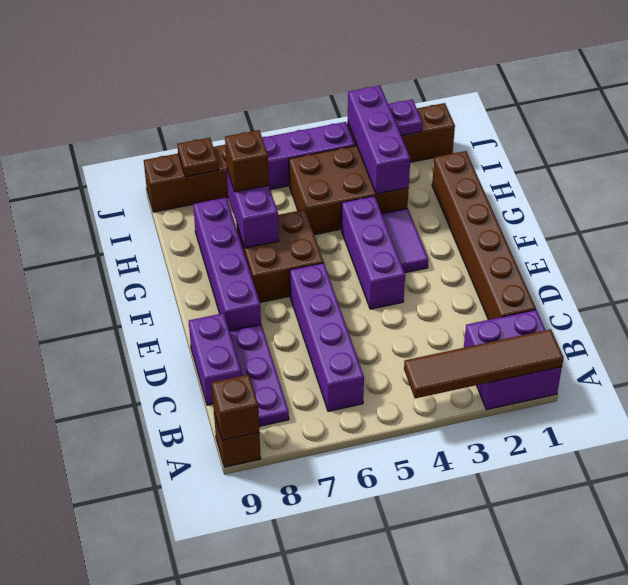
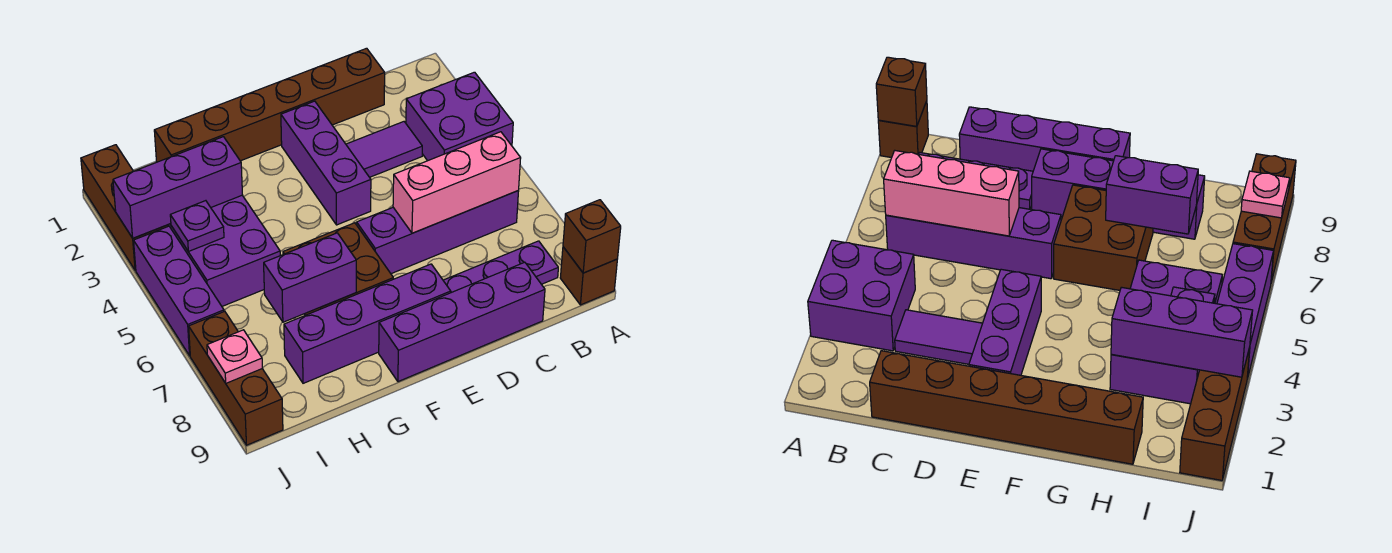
purple 2x2 brick [464,310,562,410] -> purple 2x2 brick moved to [406,72,513,161]
brown 1x4 tile [404,329,564,398] -> none
none -> pink 1x3 brick [393,132,521,233]
purple 1x2 brick [189,313,241,405] -> purple 1x4 brick [379,262,545,382]
purple 1x3 brick [341,196,405,309] -> purple 1x3 brick turned to [281,101,371,225]
purple 1x2 tile [382,208,428,273] -> purple 1x2 tile moved to [346,122,422,177]
brown 2x3 brick [289,146,409,235] -> purple 2x3 brick [168,195,280,306]
brown 1x1 brick [225,130,269,192] -> none
purple 1x1 plate [388,99,422,136] -> purple 1x1 plate moved to [170,201,224,251]
brown 1x1 plate [177,138,218,177] -> pink 1x1 plate [207,330,262,383]

